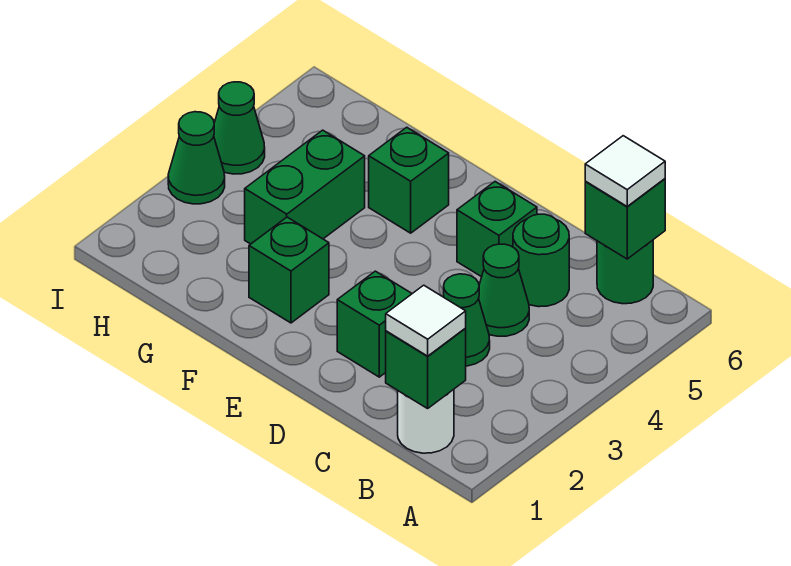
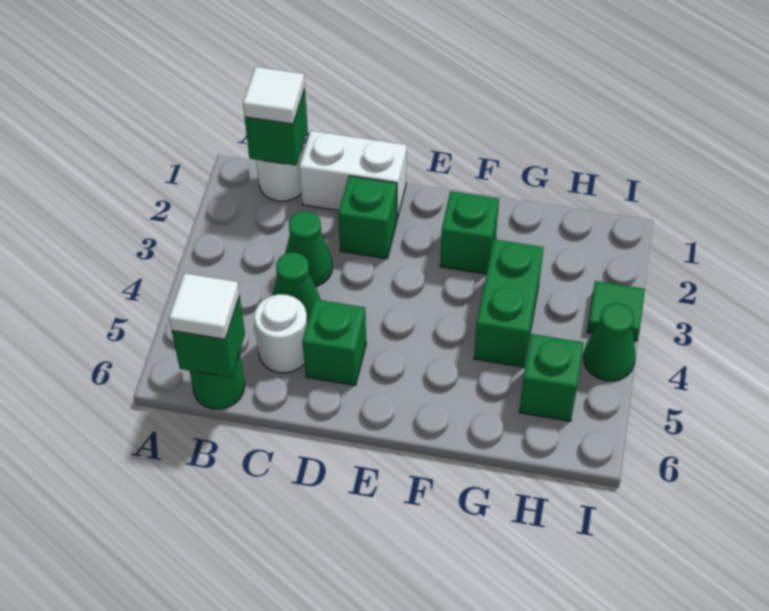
none -> white 1x2 brick [299,131,407,219]
green 1x1 round brick [513,214,569,307] -> white 1x1 round brick [254,294,307,373]
green 1x1 brick [369,127,449,233] -> green 1x1 brick moved to [519,334,584,421]
green 1x1 cone [168,112,225,204] -> green 1x1 tile [587,281,645,341]

